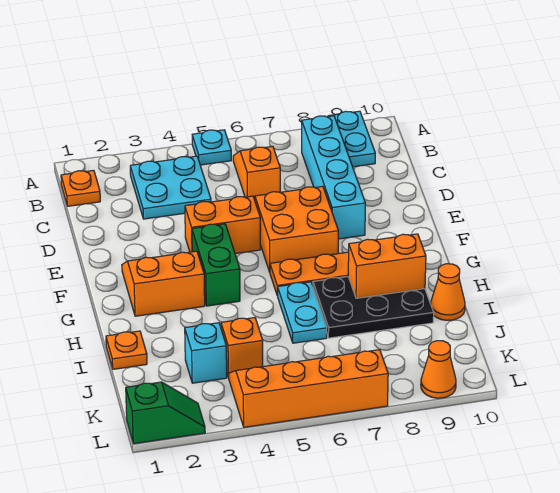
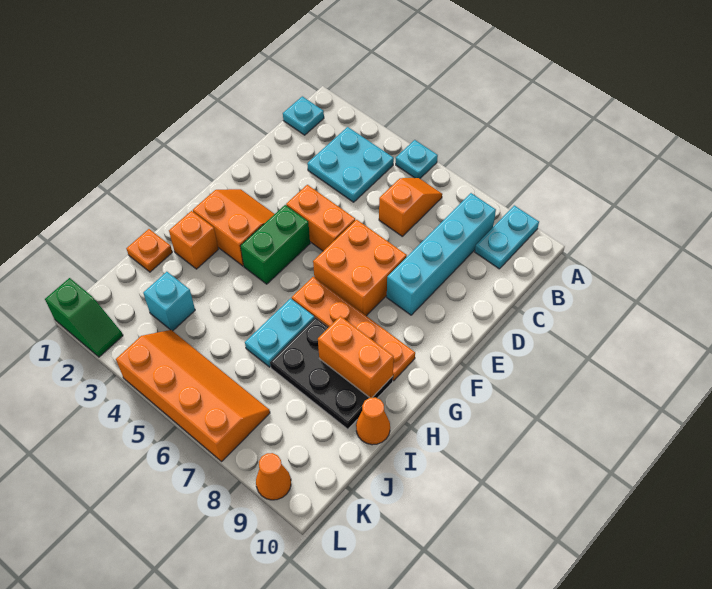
orange 1x1 plate [61,170,100,206] -> cyan 1x1 plate [283,96,324,135]
orange 1x1 brick [221,318,263,378] -> orange 1x1 brick moved to [169,211,218,269]

